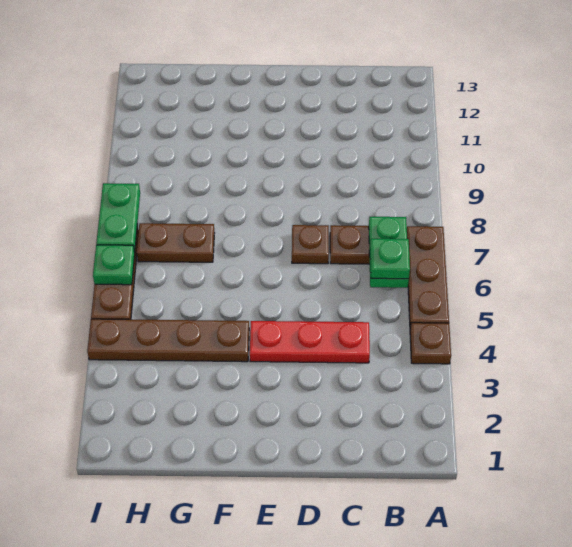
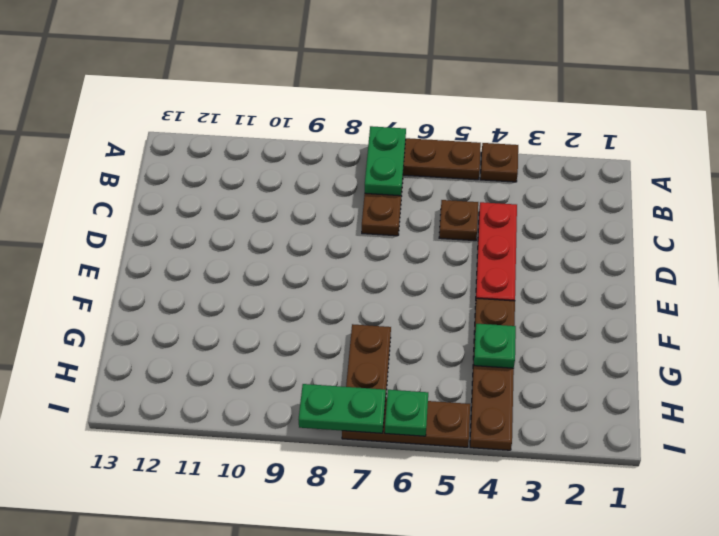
green 1x2 plate [369,217,409,288] -> green 1x2 plate turned to [365,126,406,196]
green 1x1 plate [370,239,410,279] -> green 1x1 plate moved to [474,324,516,368]
brown 1x1 plate [292,225,329,264] -> brown 1x1 plate moved to [439,200,478,241]

